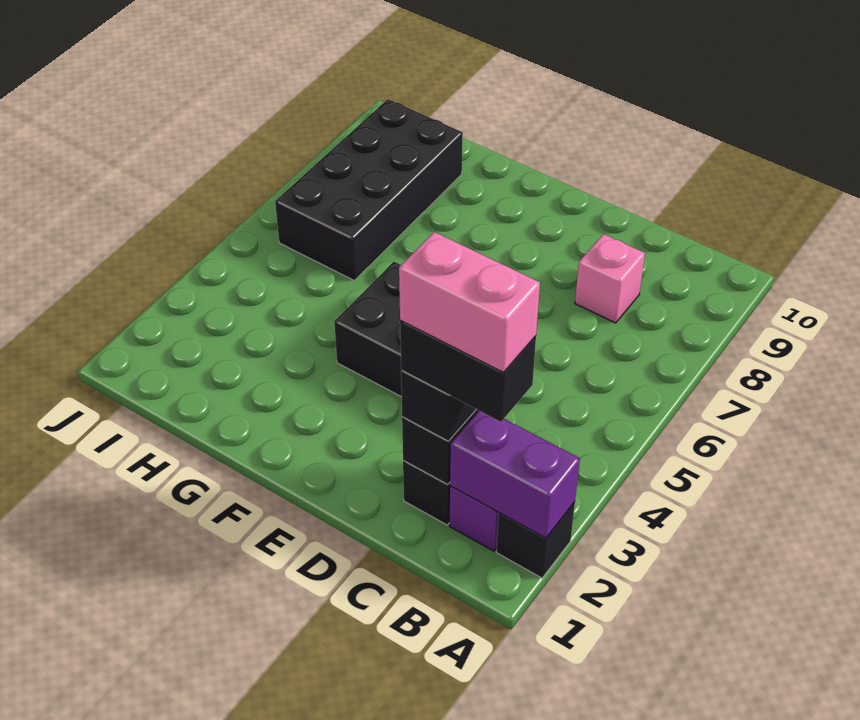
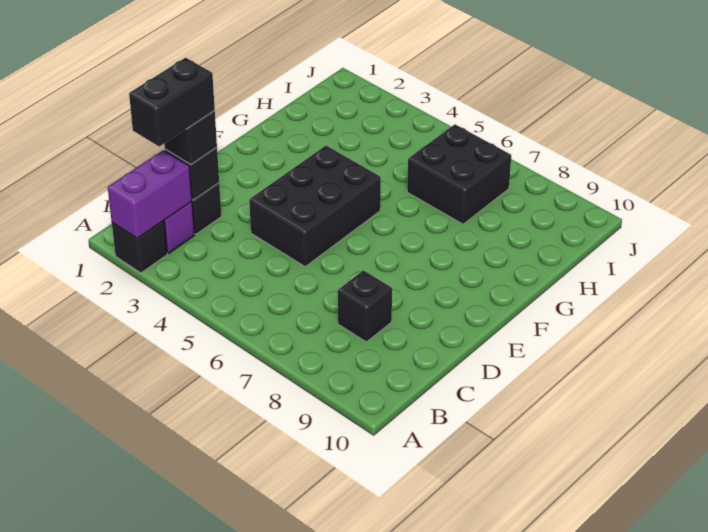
pink 1x2 brick [399,232,540,372] -> none
pink 1x1 brick [575,234,645,323] -> black 1x1 brick [338,270,392,342]
black 2x4 brick [275,99,463,280] -> black 2x2 brick [407,124,511,224]

